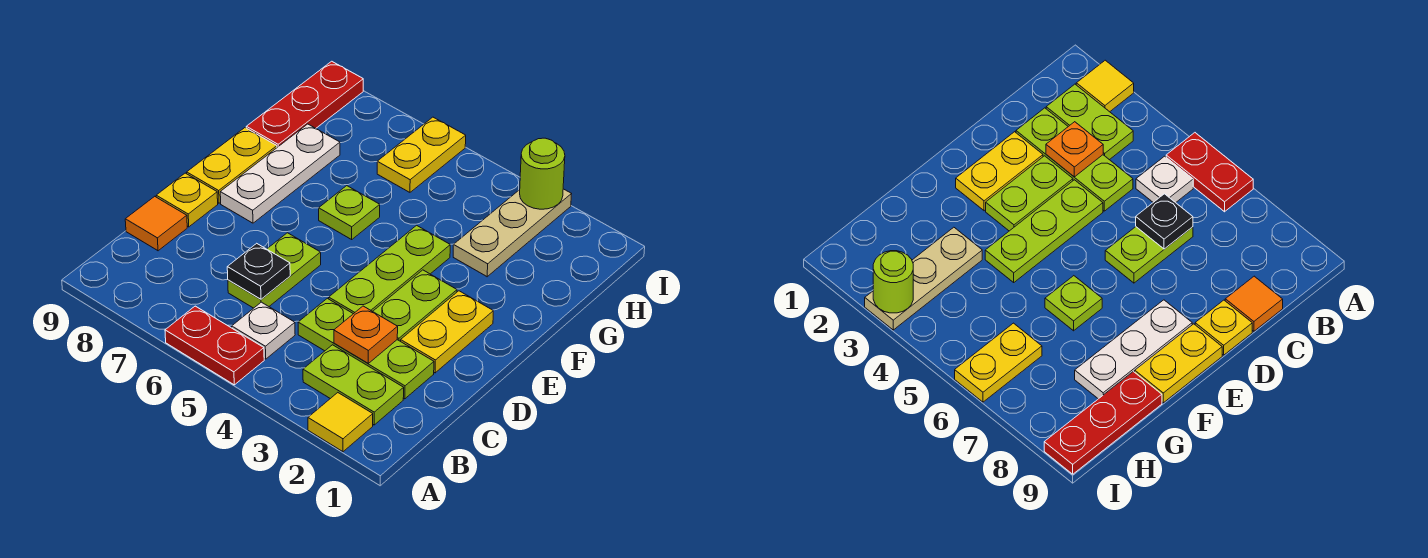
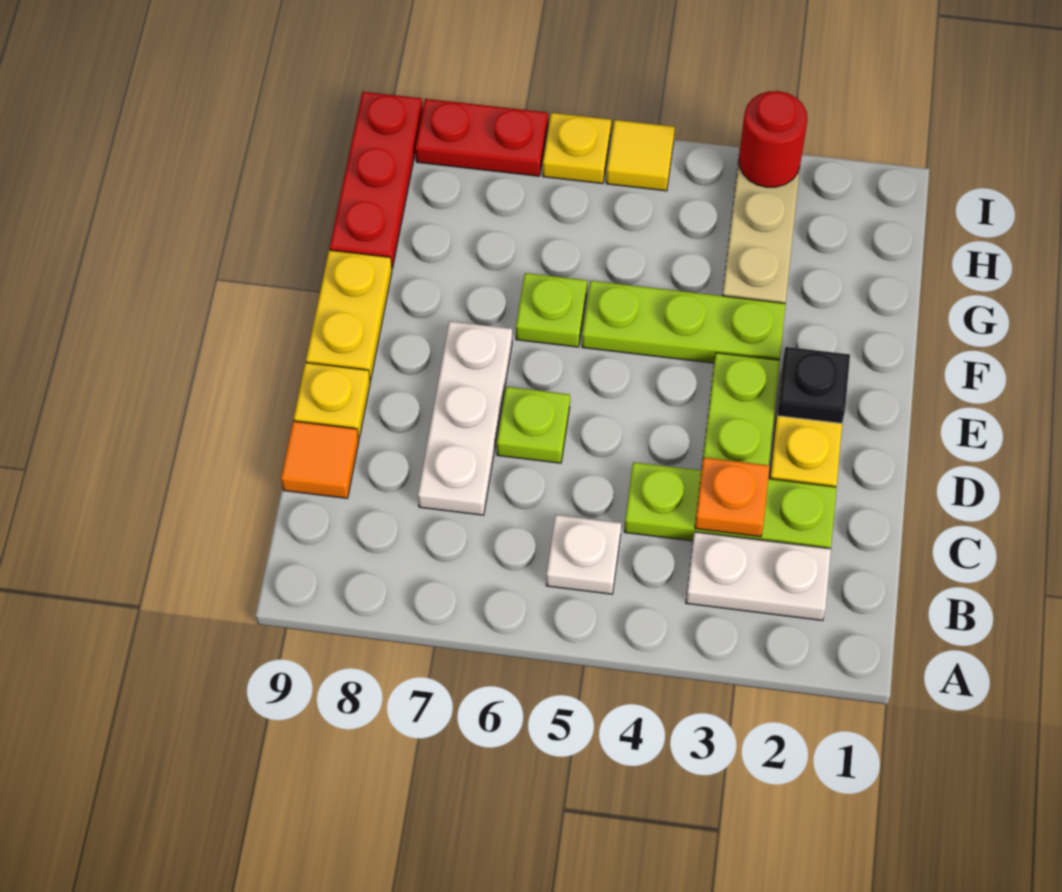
yellow 1x1 tile [308,393,373,452] -> yellow 1x1 tile moved to [606,120,675,191]
red 1x2 plate [165,306,264,385] -> red 1x2 plate moved to [415,99,548,176]
lime 1x2 plate [303,345,404,425] -> white 1x2 plate [686,532,831,620]
lime 1x2 plate [228,233,321,308] -> lime 1x1 plate [497,387,570,463]
black 1x1 plate [227,243,290,299] -> black 1x1 plate moved to [777,347,850,423]
lime 1x3 plate [329,225,450,314] -> lime 1x3 plate turned to [582,281,786,363]
white 1x3 plate [220,124,340,223] -> white 1x3 plate moved to [418,321,512,515]
yellow 1x2 plate [377,117,466,192] -> yellow 1x1 plate [543,113,611,184]
lime 1x1 round brick [520,138,565,209] -> red 1x1 round brick [739,91,808,187]

